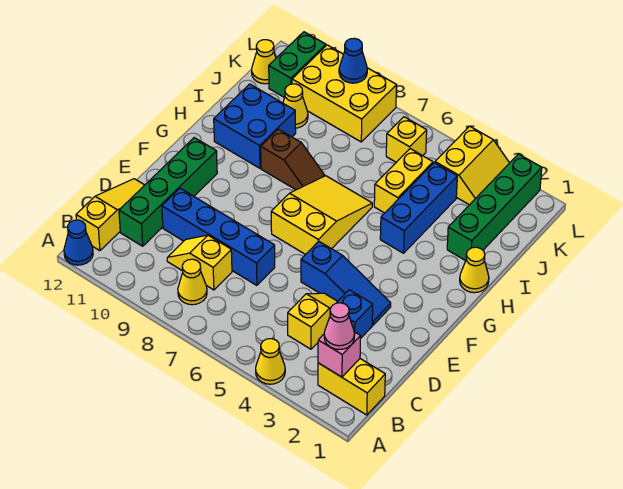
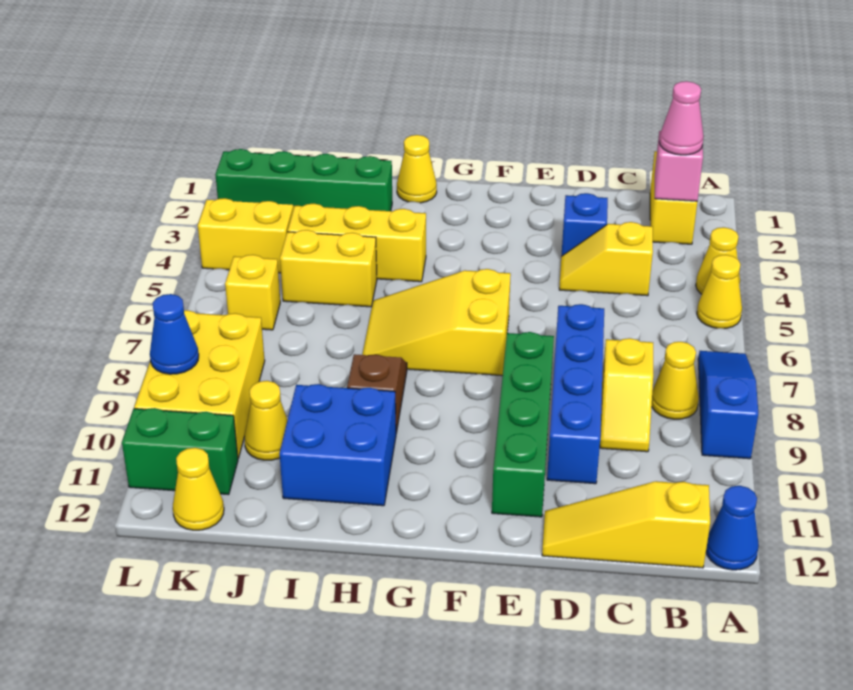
none -> yellow 1x1 cone [697,255,742,329]
green 1x4 brick [119,138,217,246] -> green 1x4 brick turned to [492,332,554,517]
blue 1x3 slope [301,241,391,325] -> blue 1x3 slope moved to [698,351,758,459]
blue 1x3 brick [380,163,457,253] -> yellow 1x3 brick [288,204,426,282]

